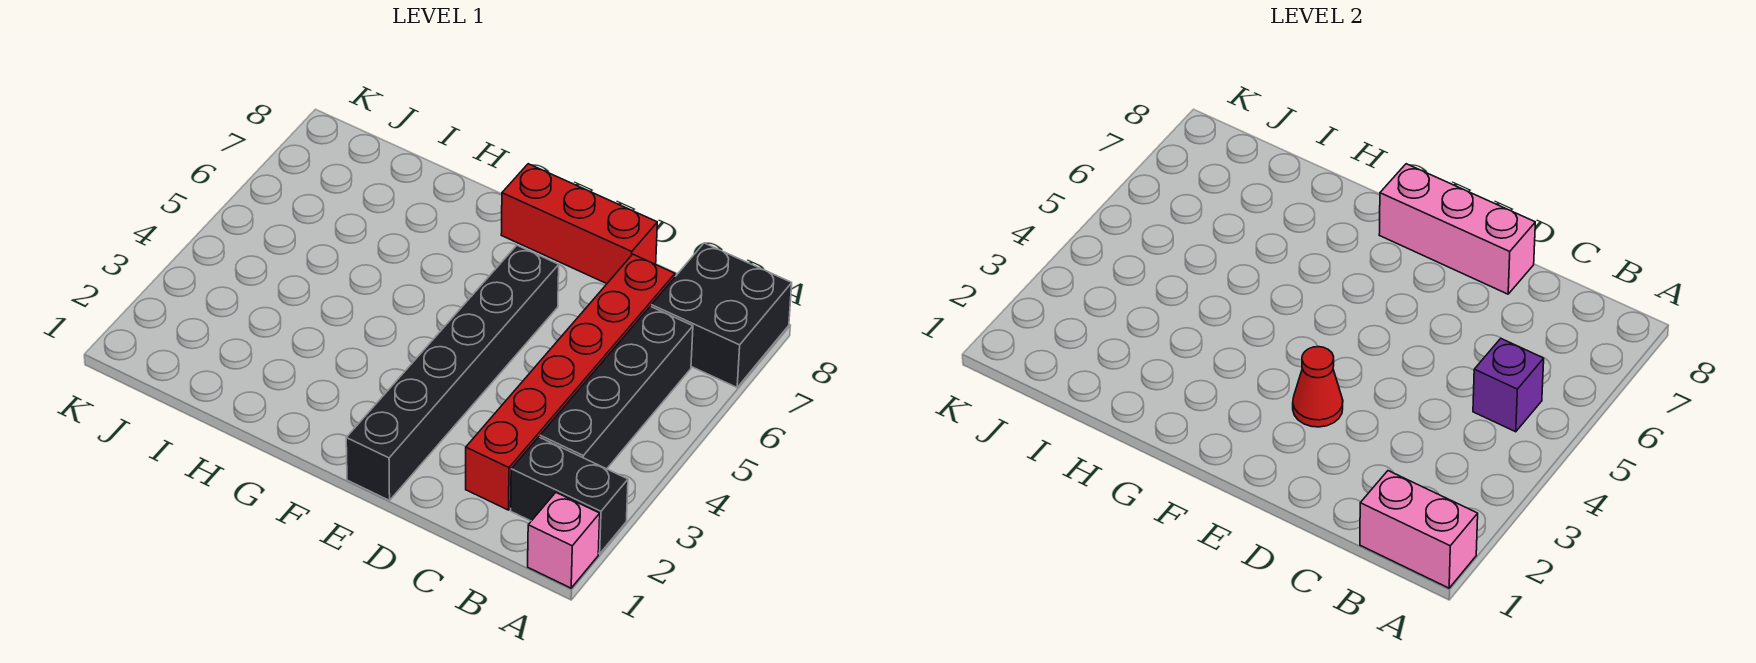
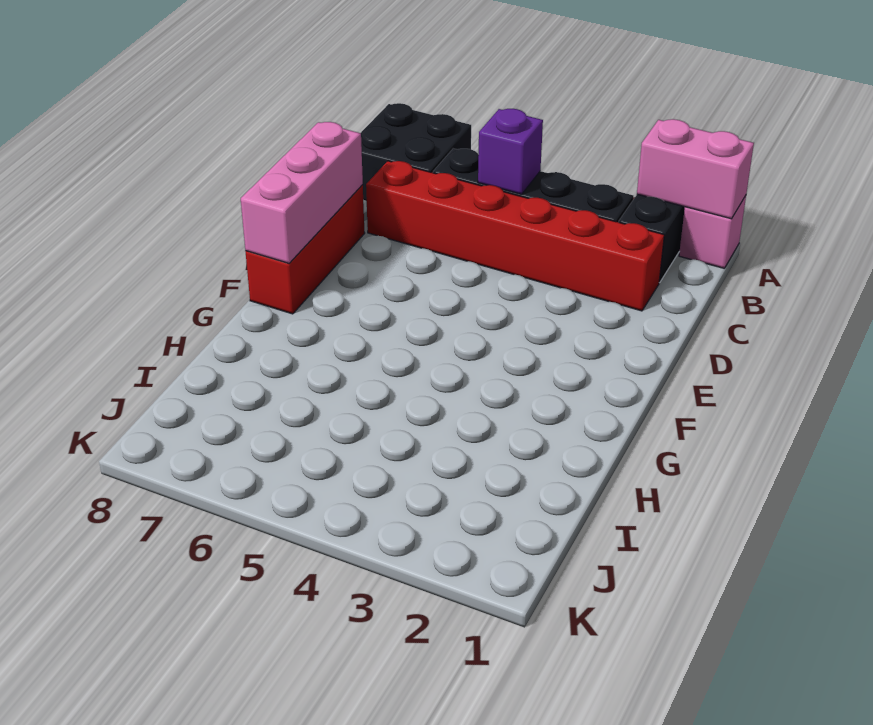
pink 1x2 brick [1360,471,1478,588] -> pink 1x2 brick turned to [637,119,754,219]
black 1x6 brick [346,245,559,500] -> none
red 1x1 cone [1293,347,1343,427] -> none

